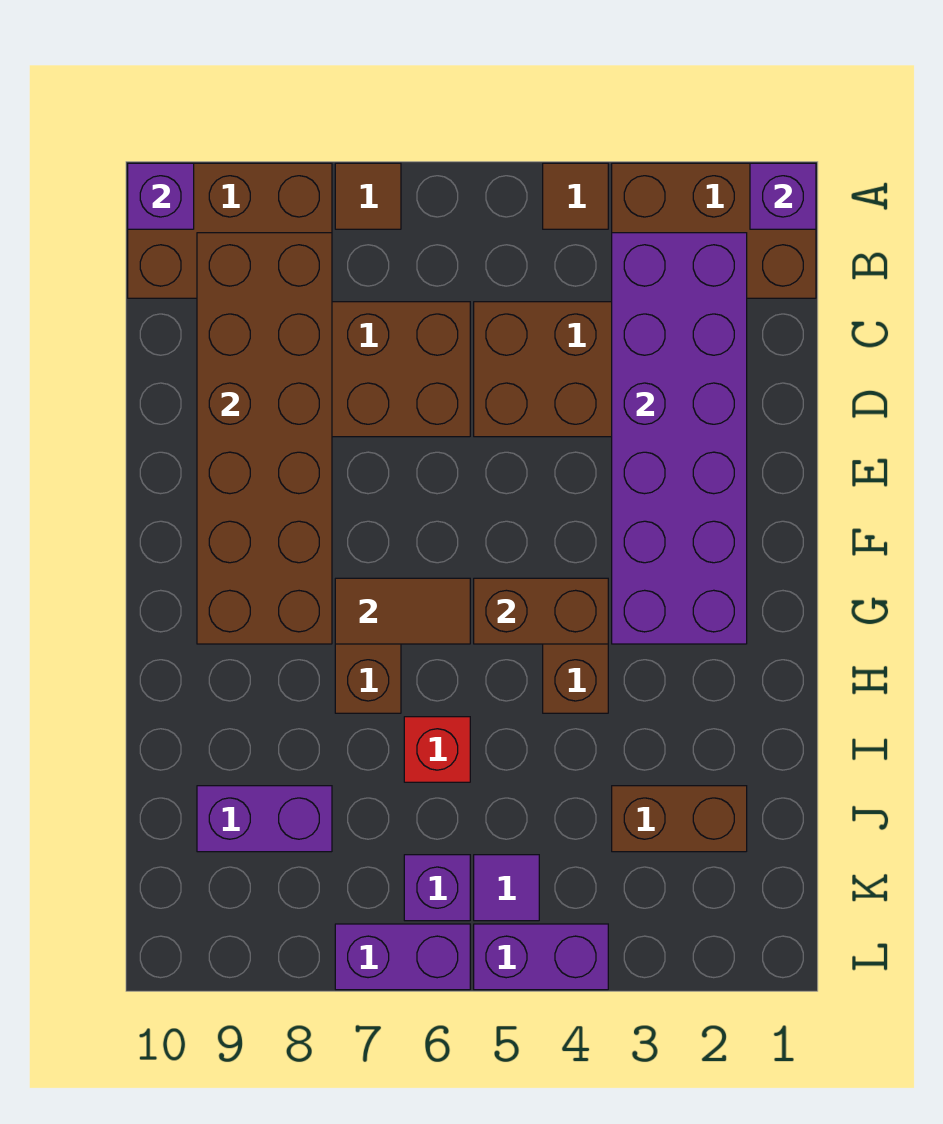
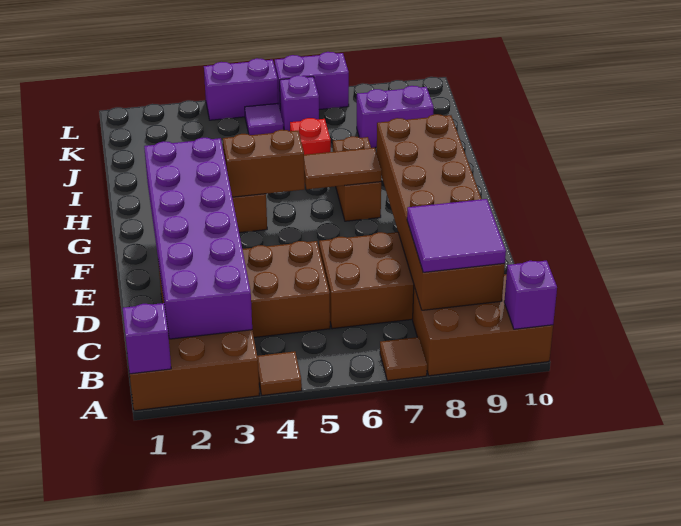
none -> purple 2x2 tile [407,199,506,272]
brown 1x2 brick [612,786,747,852] -> none

